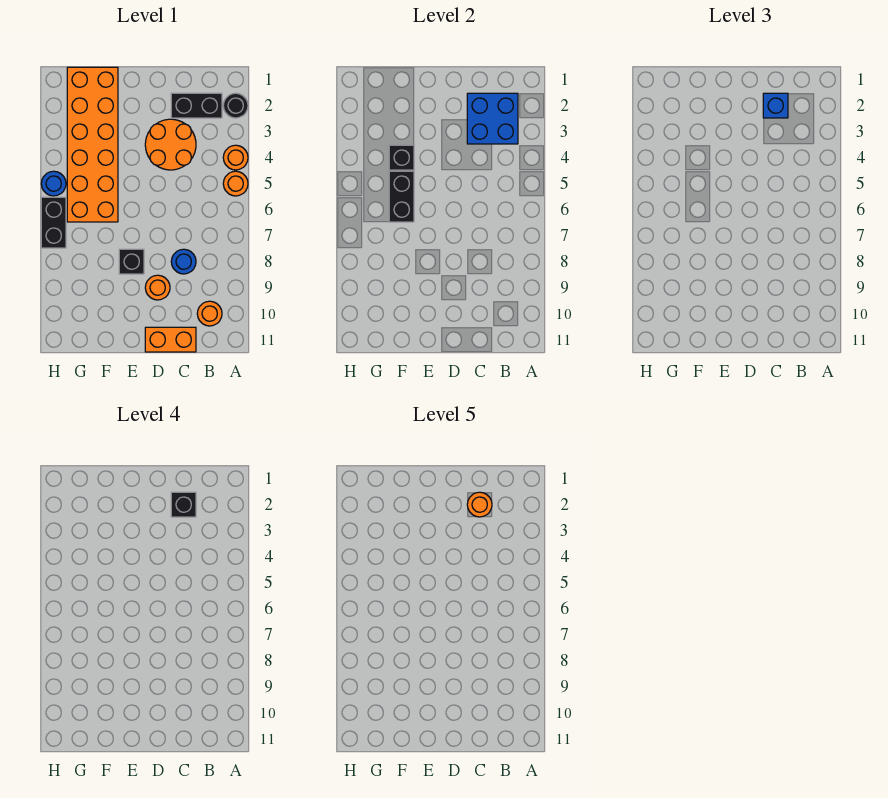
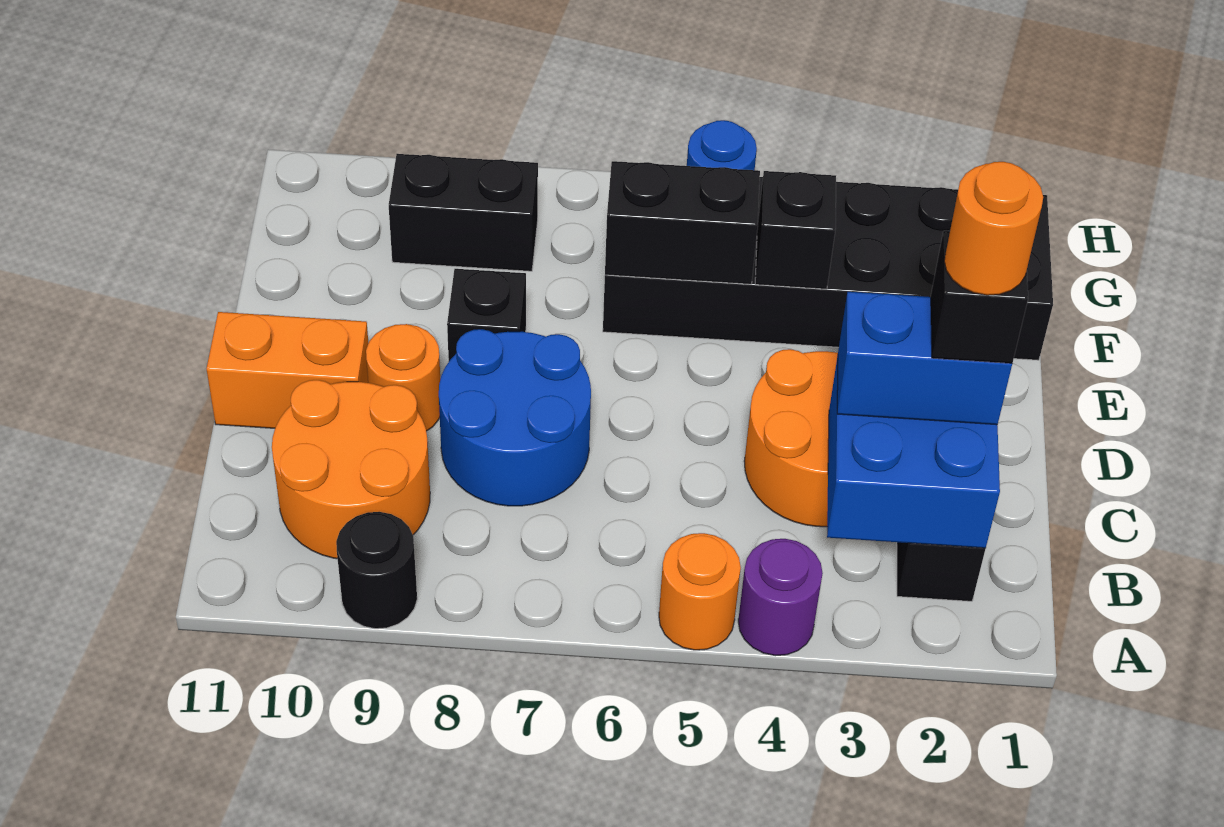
black 1x1 round brick [223,93,248,118] -> black 1x1 round brick moved to [336,512,417,629]
orange 1x1 round brick [223,145,248,170] -> purple 1x1 round brick [738,539,823,656]
orange 1x1 round brick [197,301,222,326] -> orange 2x2 round brick [272,380,430,559]
blue 1x1 brick [763,93,788,118] -> blue 1x2 brick [837,292,1012,425]
blue 1x1 round brick [171,249,196,274] -> blue 2x2 round brick [439,329,591,506]
orange 1x2 brick [145,327,196,352] -> orange 1x2 brick turned to [206,312,368,428]
orange 2x6 brick [67,67,118,222] -> black 2x6 brick [603,177,1053,360]
black 1x2 brick [41,197,66,248] -> black 1x2 brick moved to [389,154,538,271]

